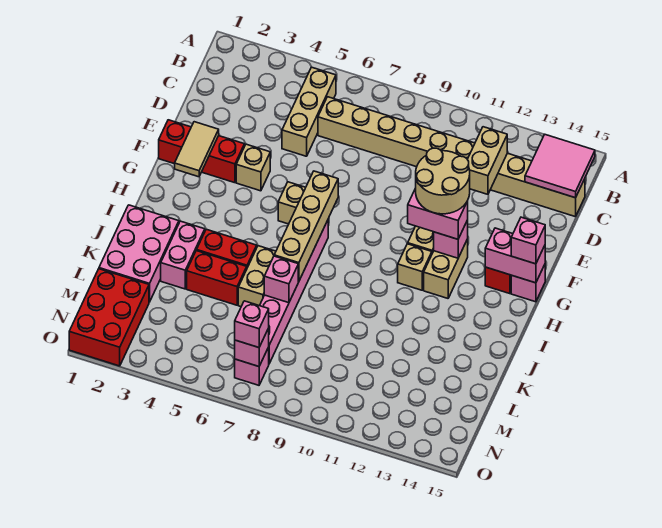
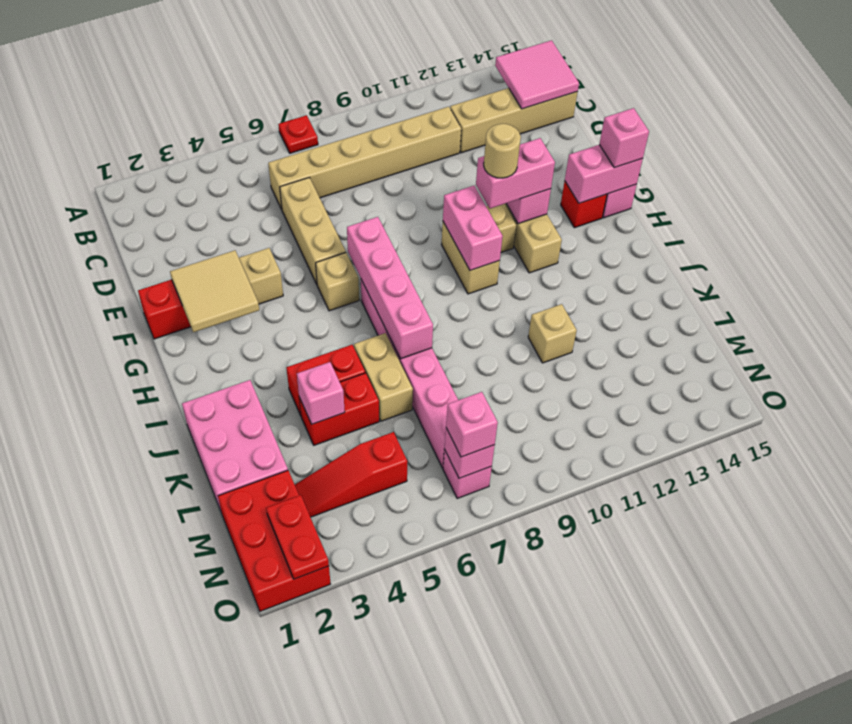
none -> red 1x1 plate [278,115,318,153]
tan 1x3 brick [282,67,336,156] -> tan 1x3 brick moved to [280,178,346,284]
tan 1x2 brick [467,127,507,194] -> tan 1x2 brick moved to [442,222,500,294]
tan 1x2 tile [175,122,219,177] -> tan 2x2 tile [170,250,259,332]
tan 2x2 round brick [416,148,470,214] -> tan 1x1 round brick [484,124,521,178]
tan 1x4 brick [274,171,338,281] -> pink 1x4 brick [347,217,433,359]
tan 1x1 brick [398,244,432,290] -> tan 1x1 brick moved to [528,304,577,363]
pink 1x2 brick [161,221,205,289] -> pink 1x2 brick moved to [443,186,503,270]
pink 1x1 brick [264,256,298,303] -> pink 1x1 brick moved to [297,362,345,424]
none -> red 1x3 slope [295,432,407,517]
none -> red 1x2 plate [266,495,329,579]

